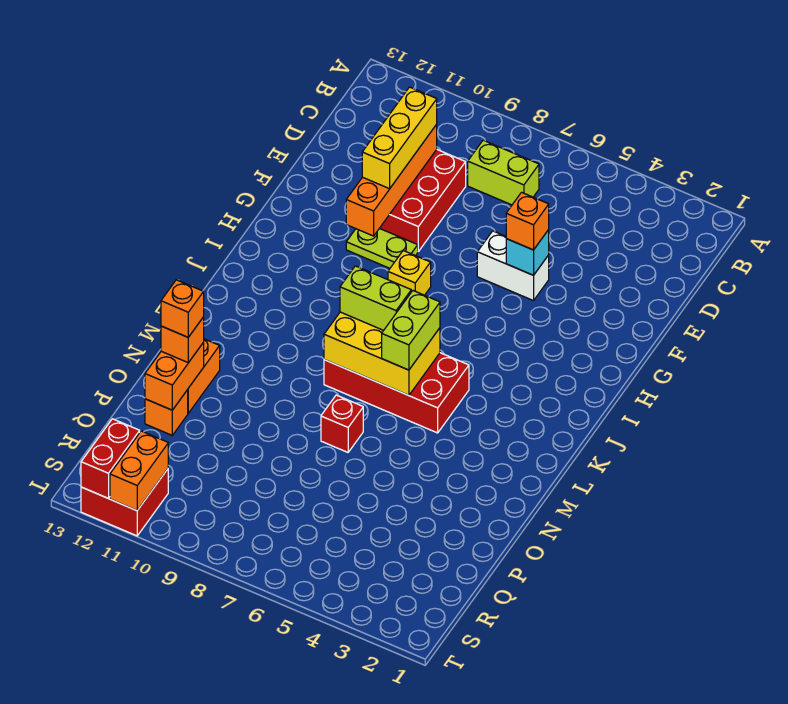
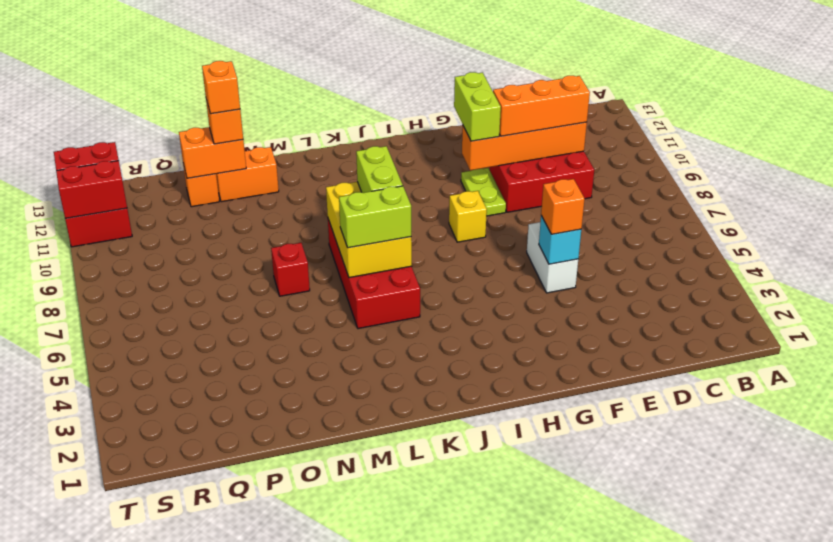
lime 1x2 brick [468,140,539,205] -> lime 1x2 brick moved to [454,72,501,141]
yellow 1x3 brick [362,87,437,189] -> orange 1x3 brick [493,76,590,136]
orange 1x2 brick [110,431,168,511] -> red 1x2 brick [56,161,127,218]

